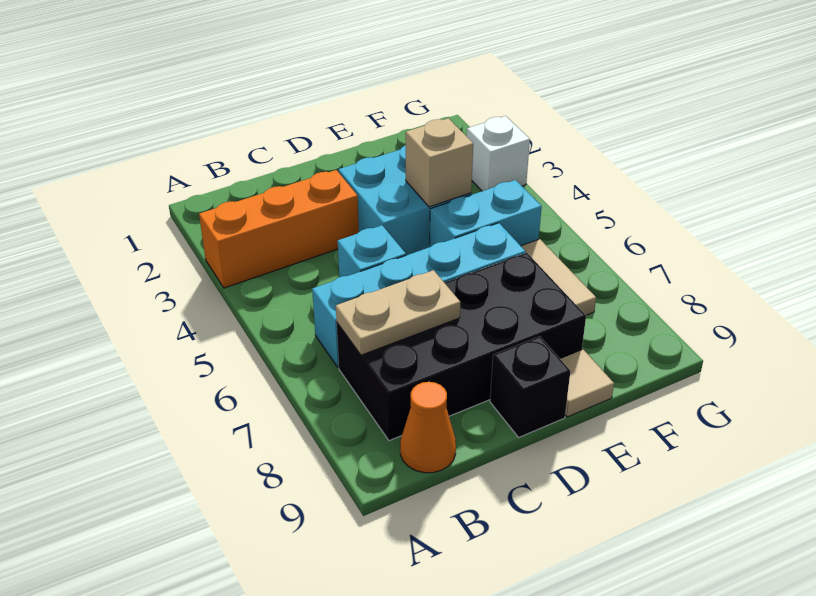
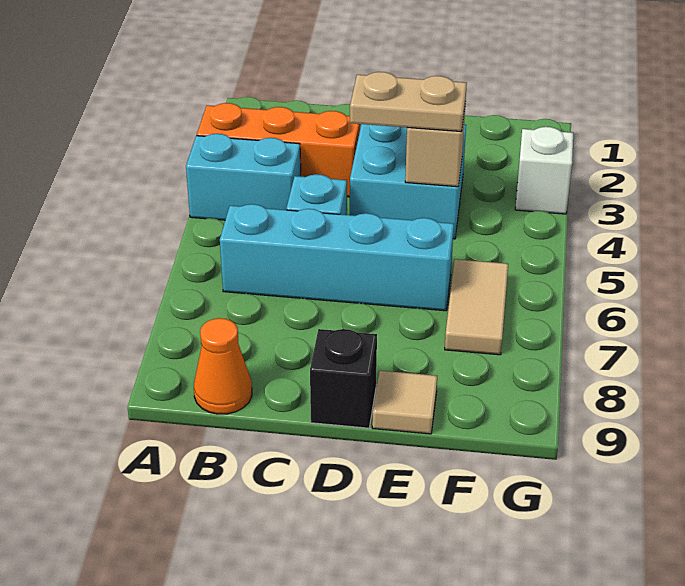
black 2x4 brick [337,253,586,441] -> none
tan 1x2 plate [336,270,460,355] -> tan 1x2 plate moved to [350,72,467,132]
cyan 1x2 brick [430,180,542,247] -> cyan 1x2 brick moved to [186,134,301,220]

